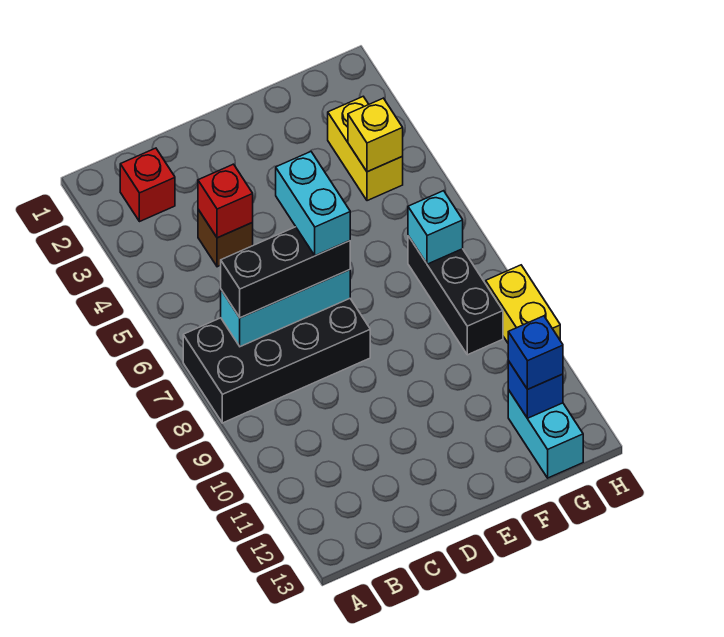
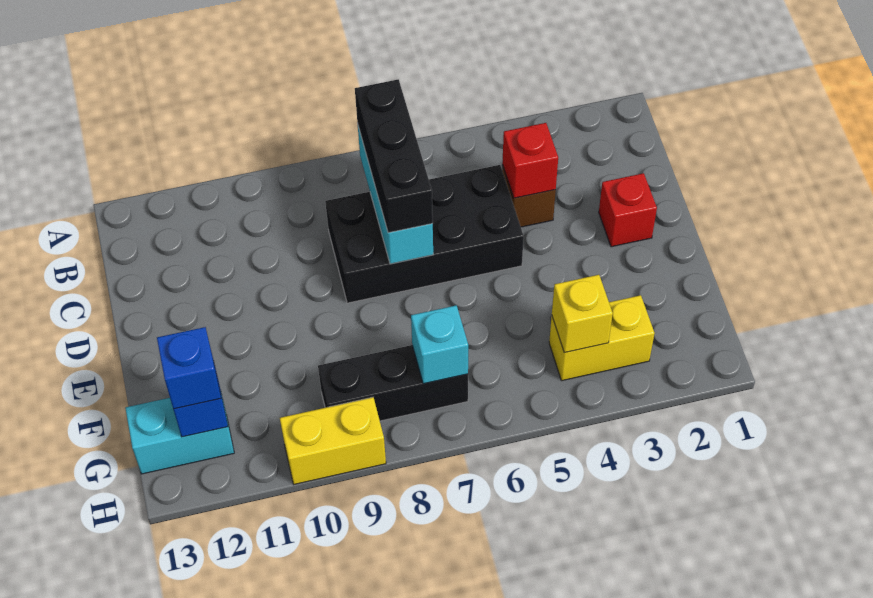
black 2x4 brick [183,299,370,423] -> black 2x4 brick turned to [325,165,524,303]
red 1x1 brick [120,148,175,222] -> red 1x1 brick moved to [599,173,657,247]
cyan 1x2 brick [276,152,350,256] -> none

